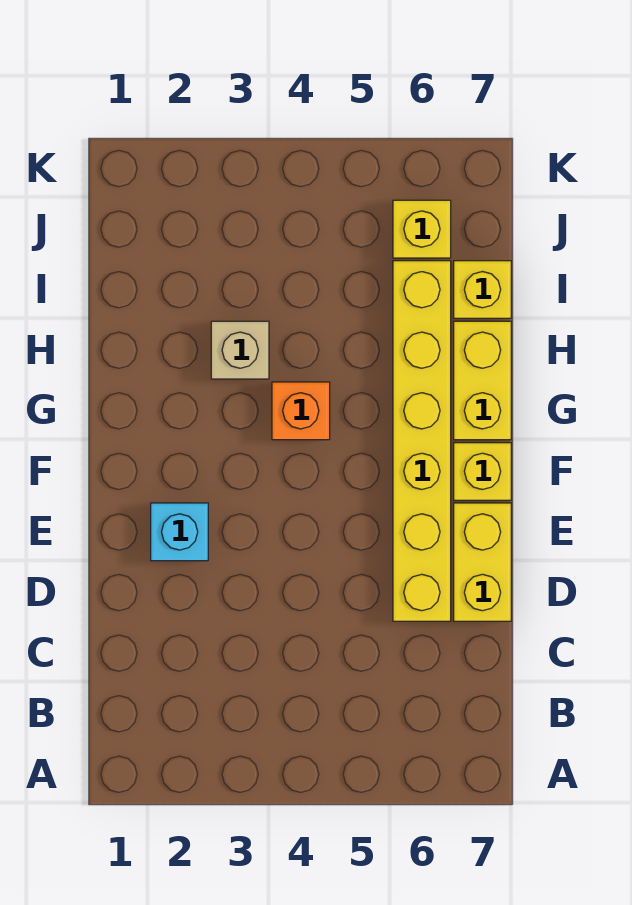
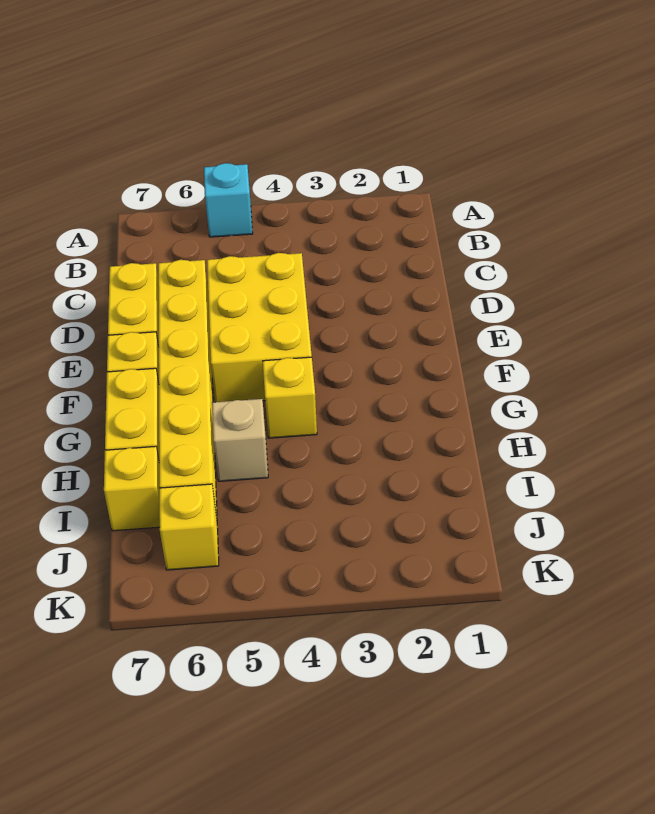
none -> yellow 2x3 brick [207,253,312,402]
cyan 1x1 brick [151,503,208,561] -> cyan 1x1 brick moved to [204,163,253,237]
orange 1x1 brick [272,382,330,440] -> yellow 1x1 brick [263,357,317,438]
tan 1x1 brick [211,321,269,379] -> tan 1x1 brick moved to [212,399,268,481]

